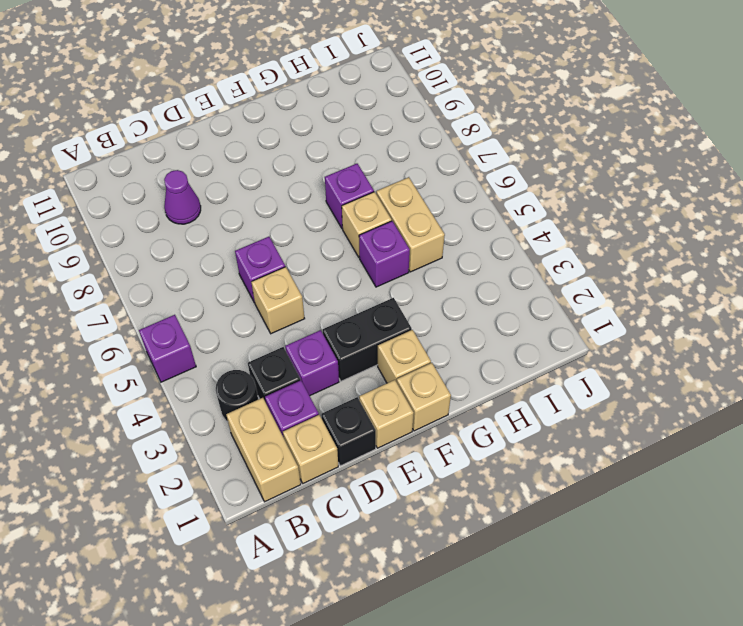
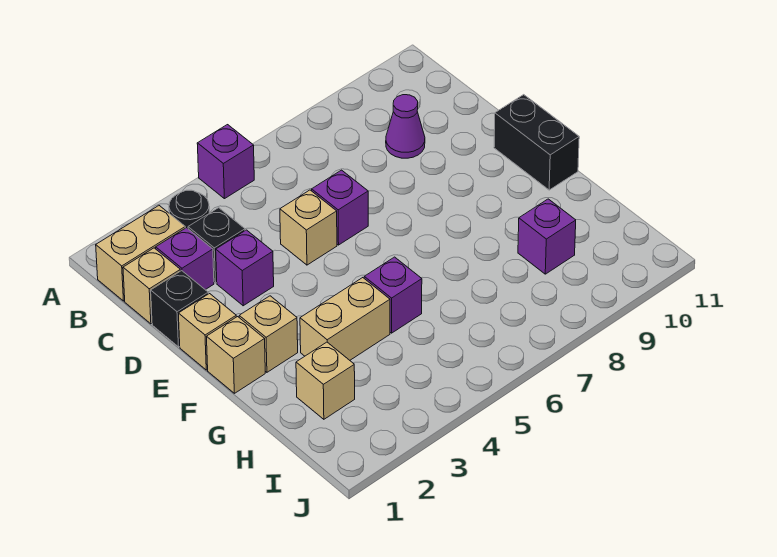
black 1x2 brick [323,298,412,381] -> black 1x2 brick moved to [494,95,579,190]
tan 1x1 brick [342,192,392,257] -> tan 1x1 brick moved to [296,342,355,419]
purple 1x1 brick [325,164,374,228] -> purple 1x1 brick moved to [518,199,576,274]
tan 1x2 brick [376,177,445,272] -> tan 1x2 brick moved to [300,278,390,360]

